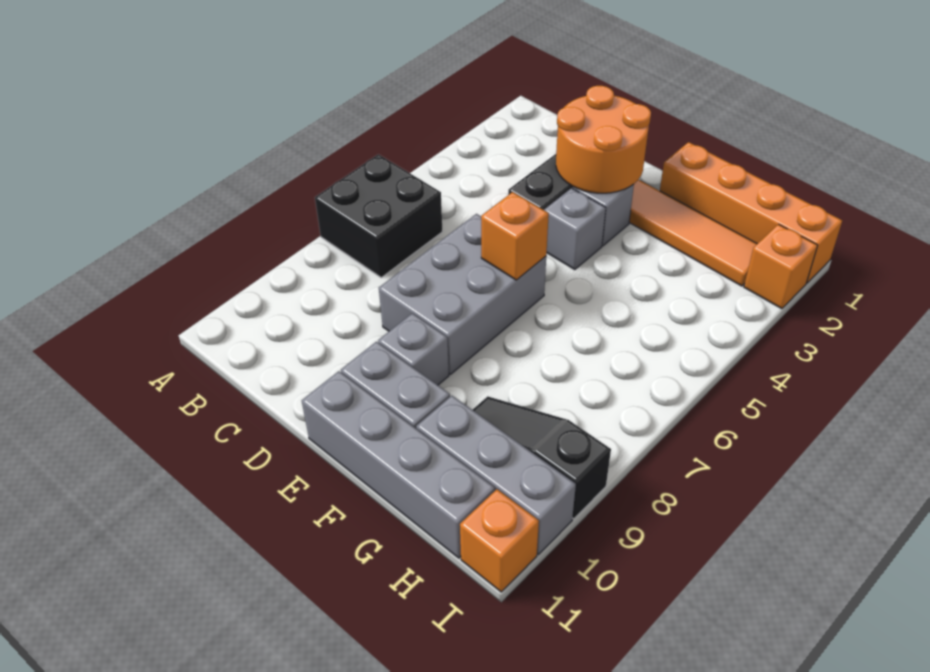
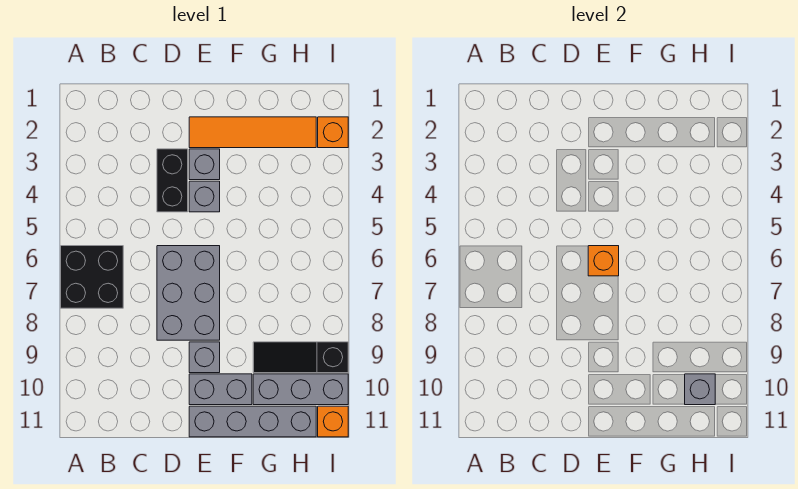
orange 2x2 round brick [556,86,651,193] -> none
orange 1x4 brick [660,142,842,283] -> none
none -> grey 1x1 brick [685,374,715,405]

